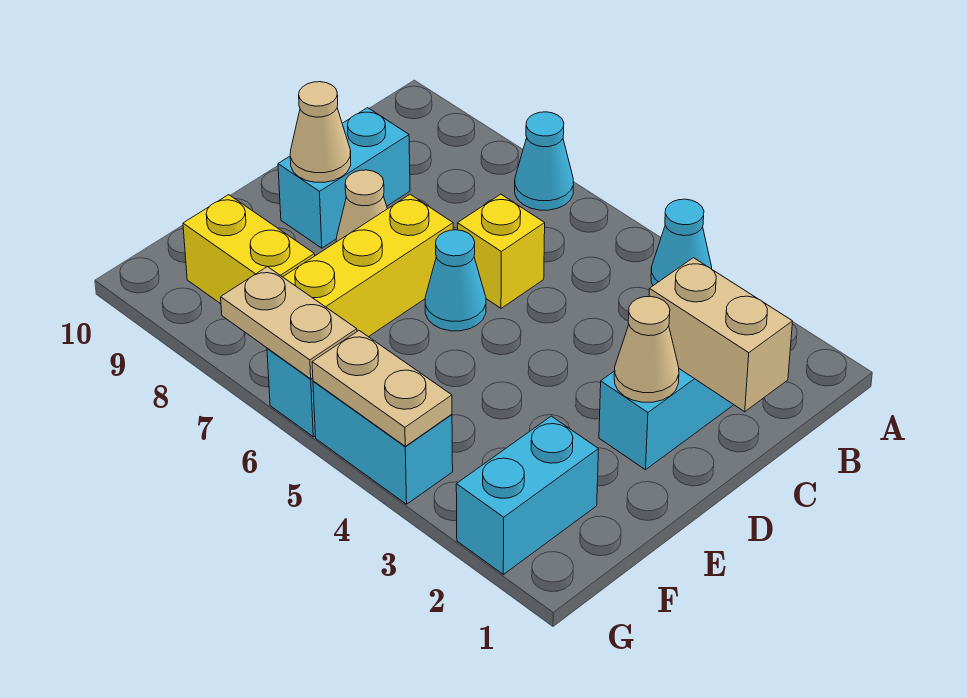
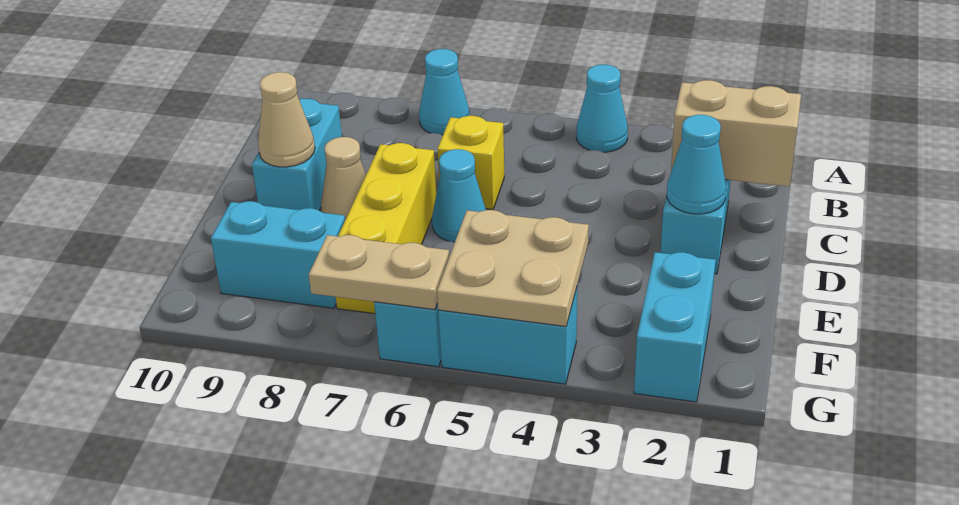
tan 1x1 cone [614,296,679,402] -> cyan 1x1 cone [667,115,726,214]
yellow 1x2 brick [183,195,315,304] -> cyan 1x2 brick [211,201,345,308]
tan 1x2 plate [312,331,452,446] -> tan 2x2 plate [437,210,589,326]

